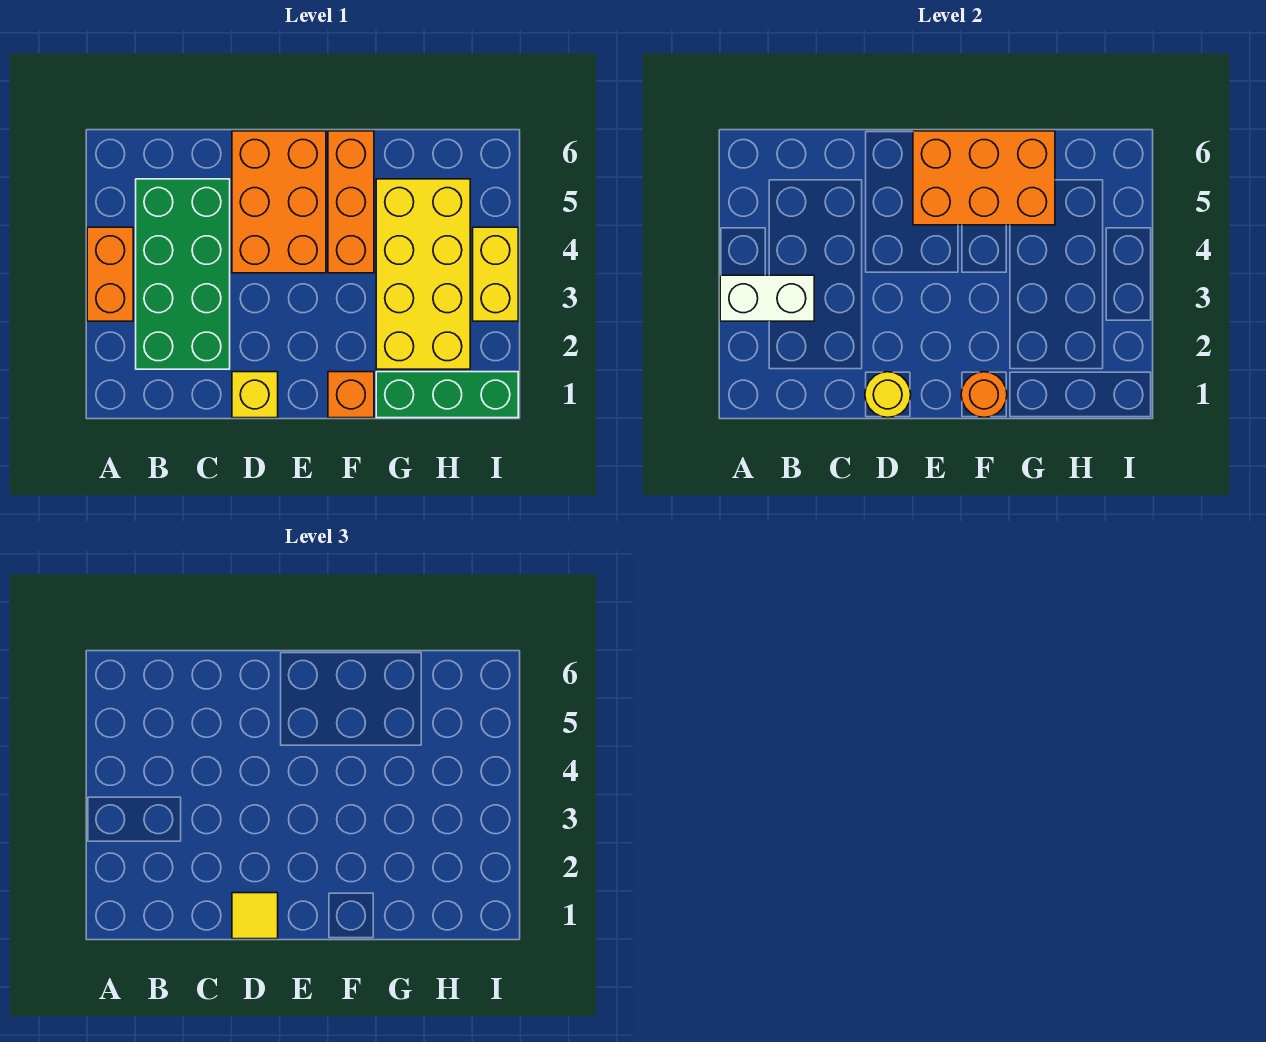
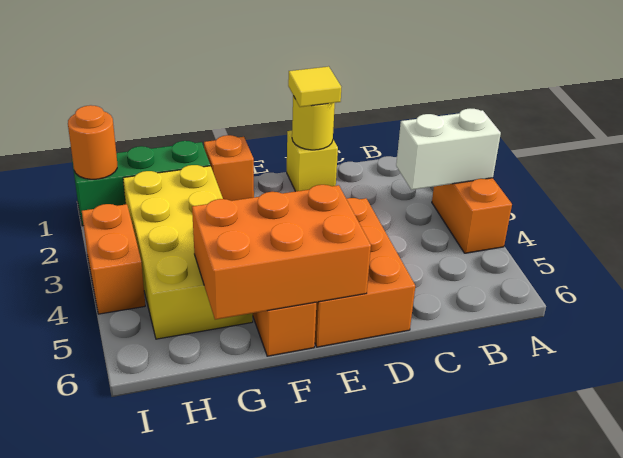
green 2x4 brick [136,179,230,369] -> none
orange 1x1 round brick [961,372,1007,418] -> orange 1x1 round brick moved to [68,105,117,179]
yellow 1x2 brick [473,227,518,321] -> orange 1x2 brick [82,204,145,314]

